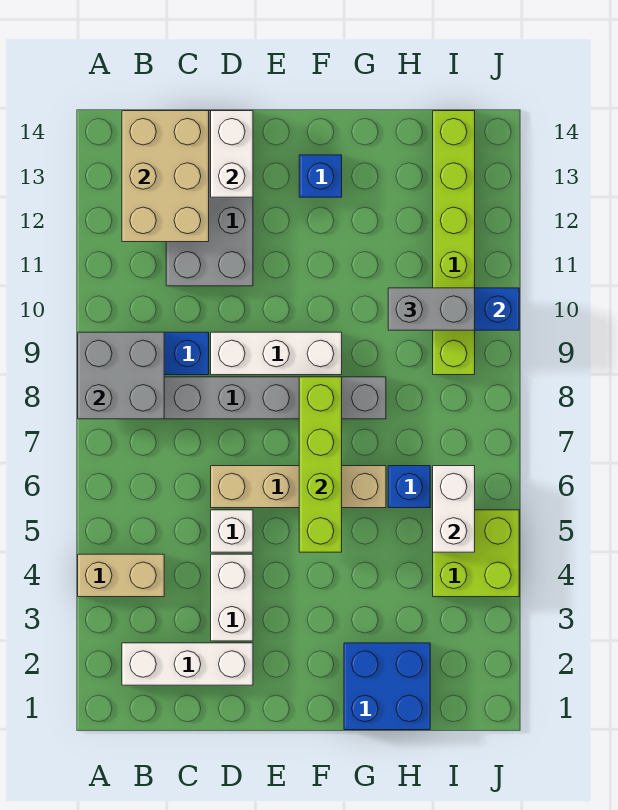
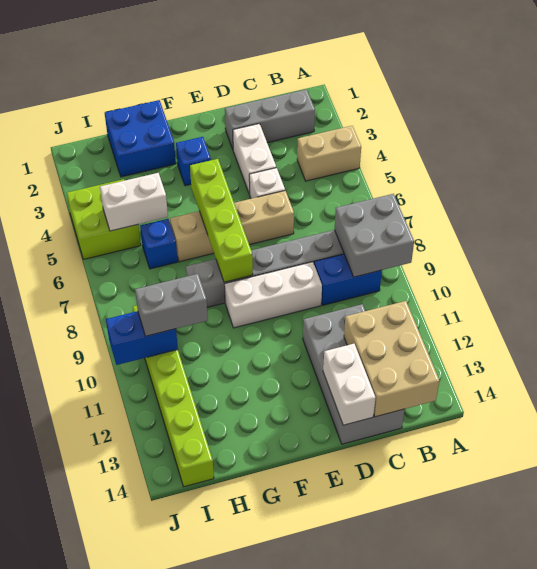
white 1x3 brick [122,643,253,685] -> grey 1x3 brick [225,89,315,149]
blue 1x1 brick [299,155,342,197] -> blue 1x1 brick moved to [176,137,211,186]
white 1x2 brick [433,466,475,552] -> white 1x2 brick turned to [100,173,168,231]

